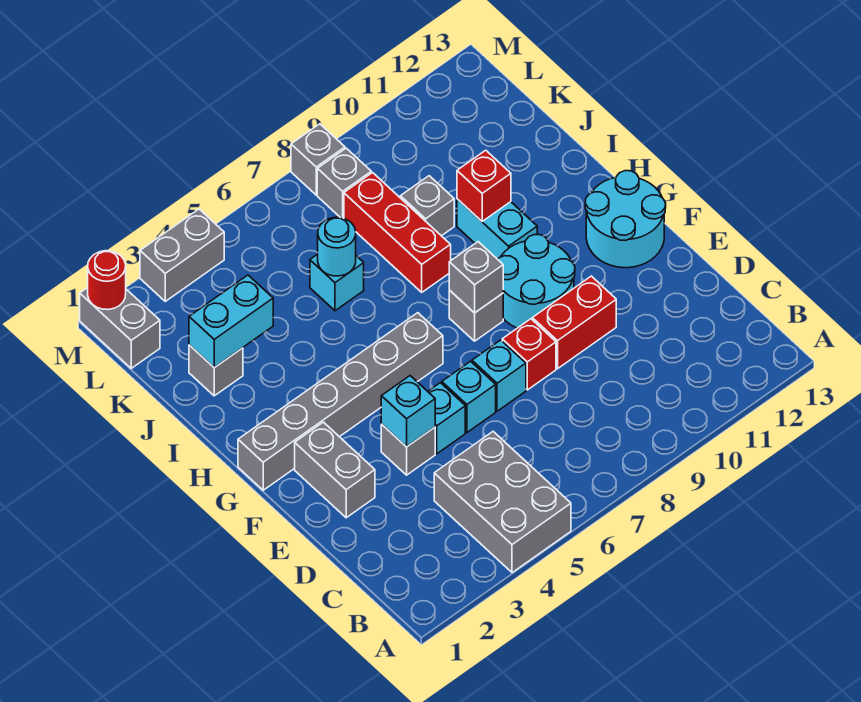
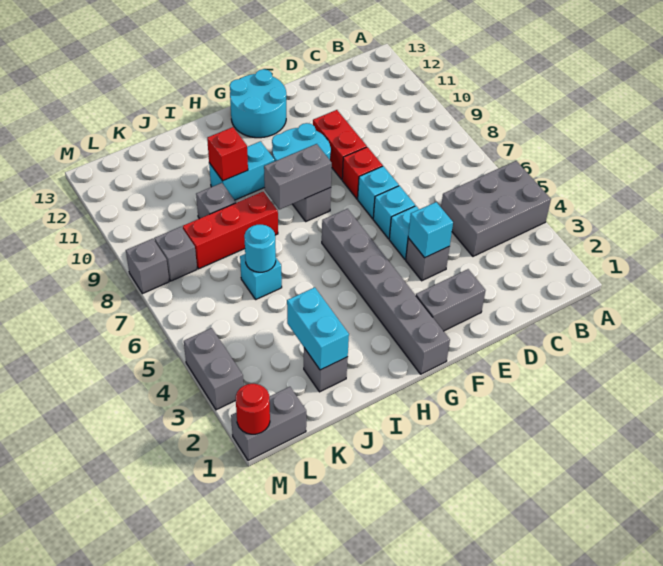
grey 1x1 brick [449,242,503,313] -> grey 1x2 brick [264,144,332,210]

